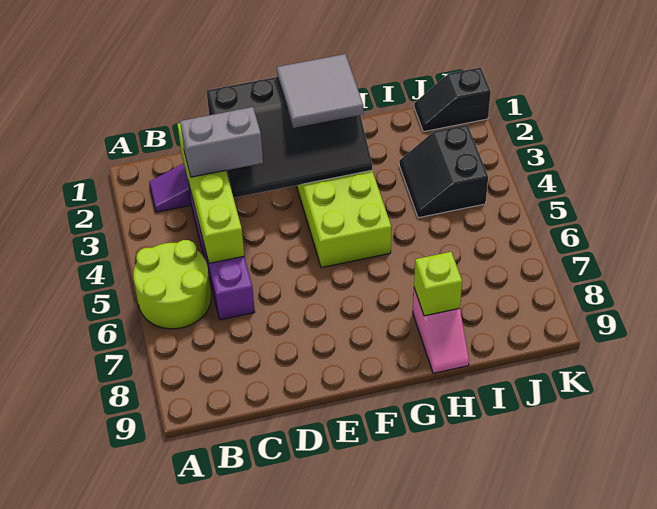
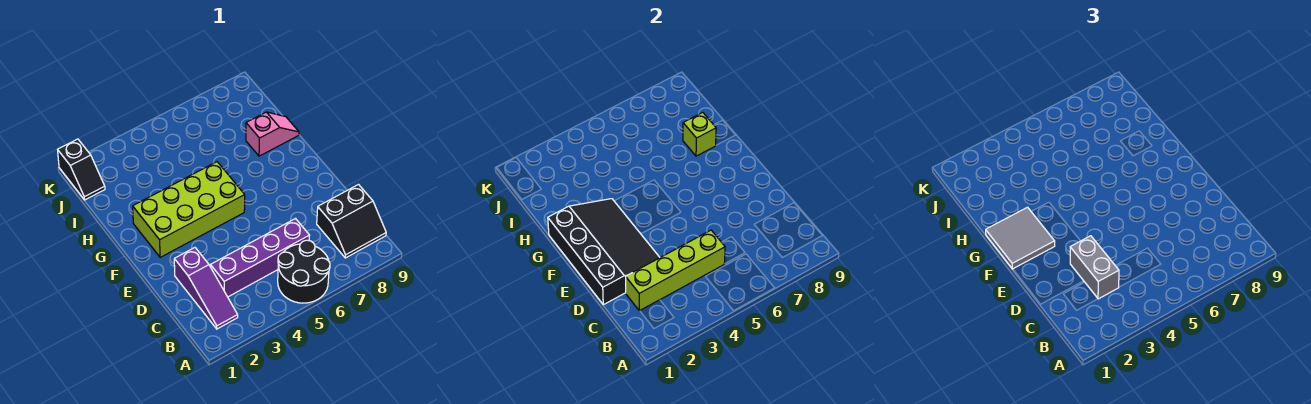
lime 2x2 round brick [133,240,211,329] -> black 2x2 round brick [278,240,330,303]
black 2x2 slope [399,125,488,218] -> black 2x2 slope moved to [317,185,386,258]

